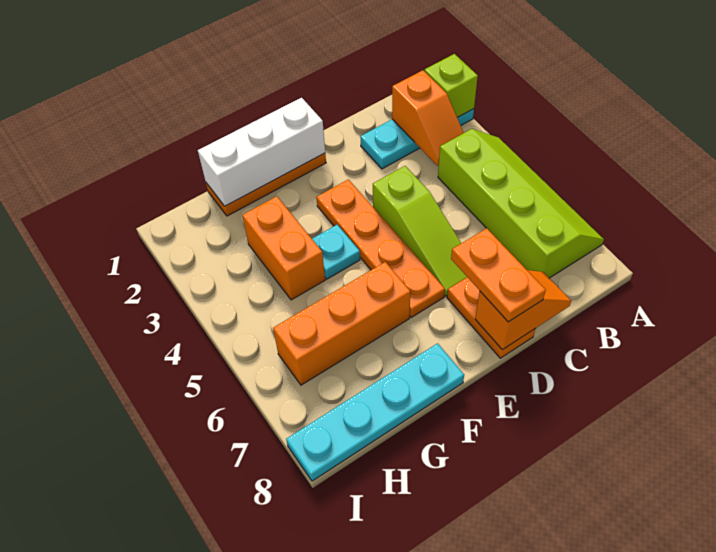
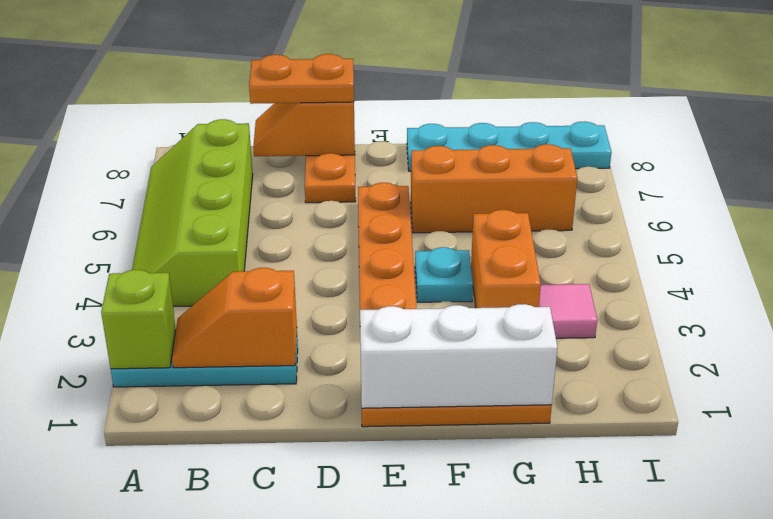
orange 1x2 slope [392,70,464,166] -> orange 1x2 slope turned to [172,268,297,368]
lime 1x3 slope [373,166,467,296] -> none
orange 1x2 plate [451,228,546,322] -> orange 1x2 plate turned to [249,54,354,104]
none -> pink 1x1 tile [539,284,597,338]

